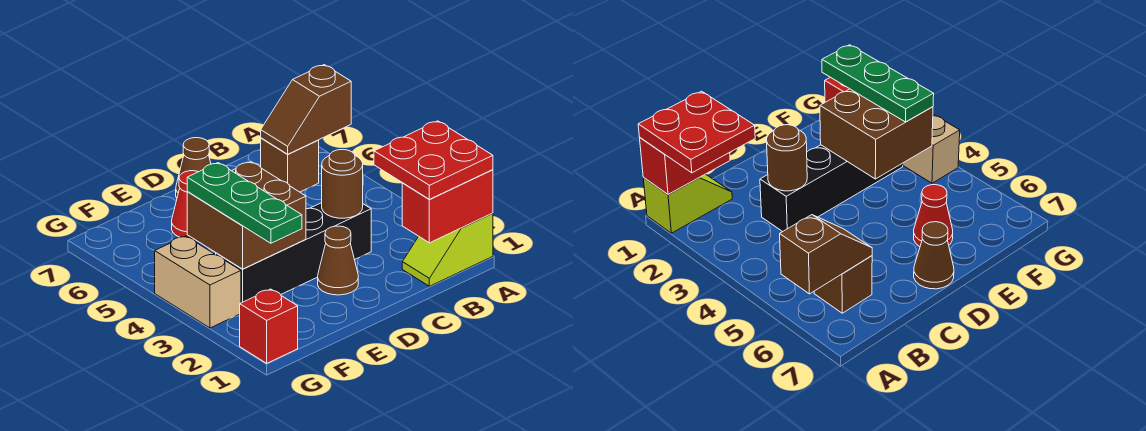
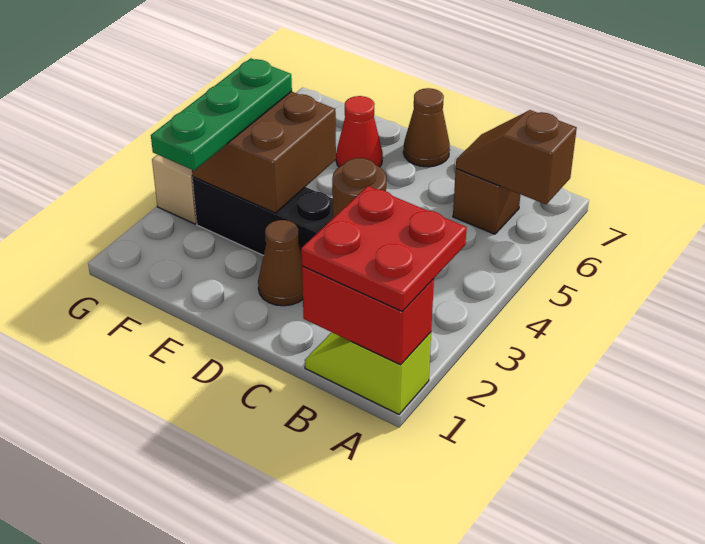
red 1x1 brick [240,289,298,363] -> none

